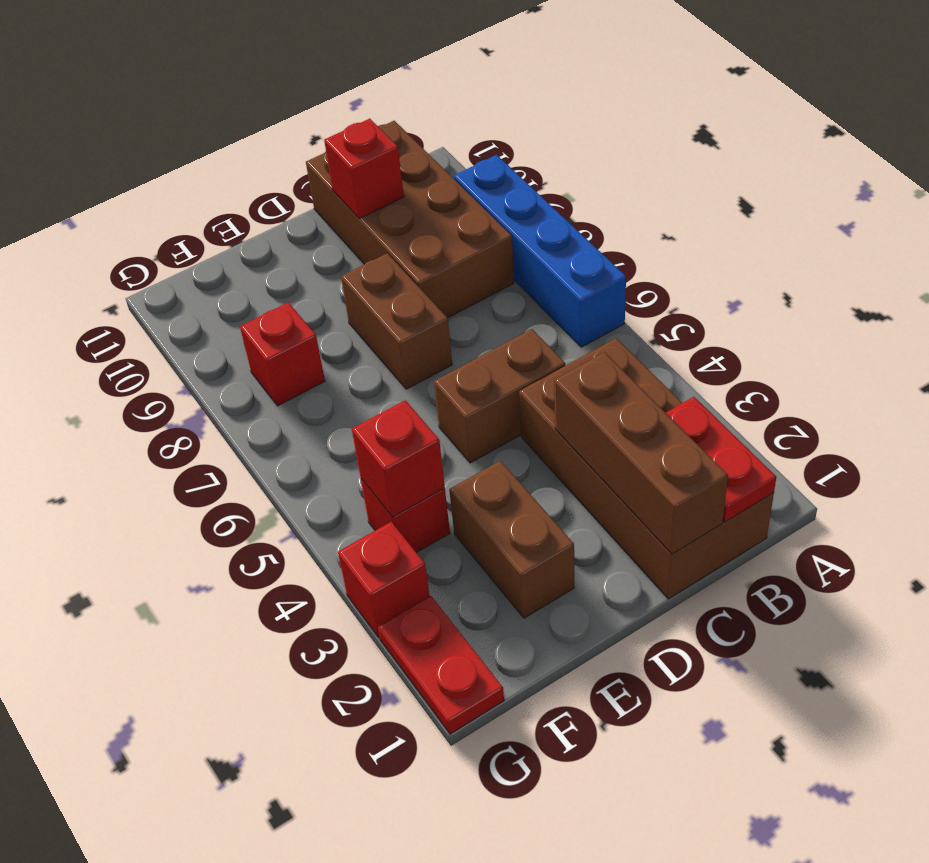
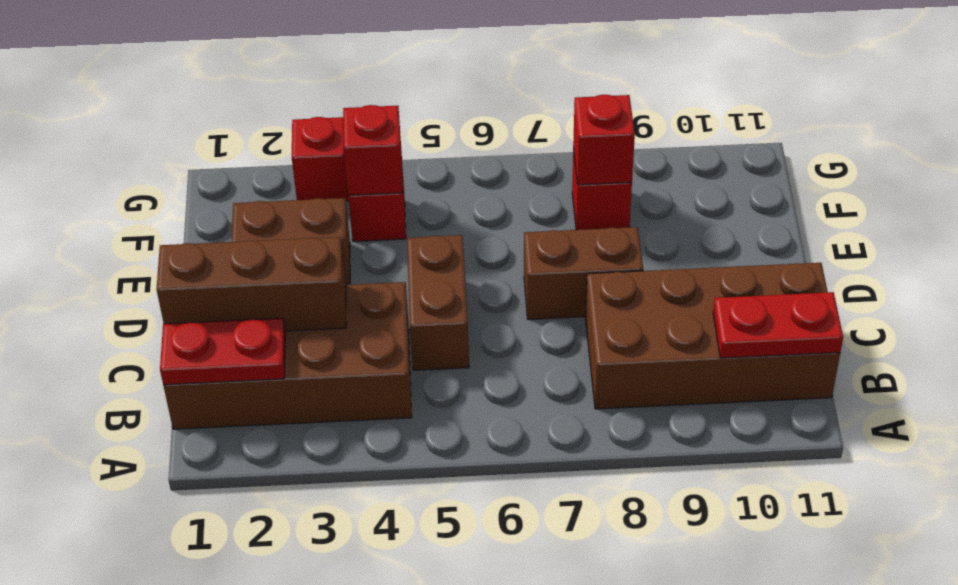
blue 1x4 brick [454,155,626,347] -> none
red 1x1 brick [324,119,404,219] -> red 1x1 brick moved to [573,95,635,185]
red 1x2 plate [378,596,504,734] -> red 1x2 plate moved to [713,292,843,358]

